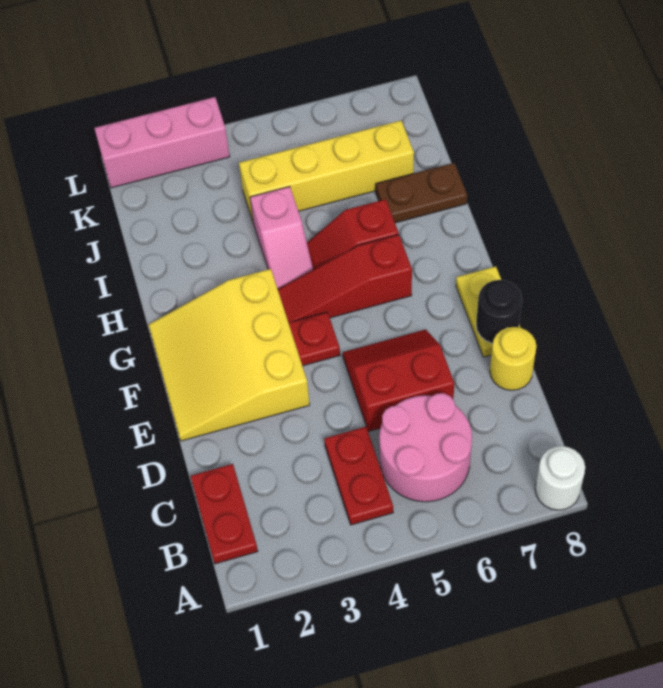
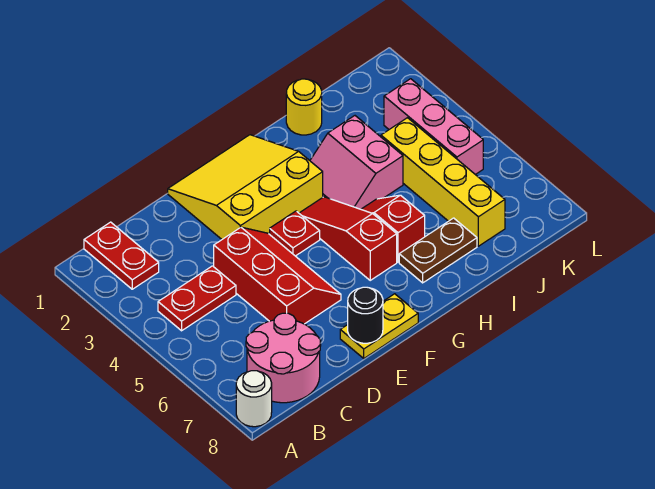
red 1x2 plate [190,464,258,564] -> red 1x2 plate turned to [84,222,159,289]
pink 2x2 round brick [379,393,472,502] -> pink 2x2 round brick moved to [246,313,321,403]
red 2x2 slope [343,329,454,432] -> red 2x3 slope [214,227,341,324]
yellow 1x1 round brick [490,327,537,390] -> yellow 1x1 round brick moved to [286,79,322,135]
pink 1x2 slope [250,187,313,289] -> pink 2x2 slope [310,116,403,209]
brown 1x2 plate [376,163,467,223] -> brown 1x2 plate turned to [399,218,477,283]
pink 1x3 brick [94,97,230,188] -> pink 1x3 brick moved to [384,79,483,175]

